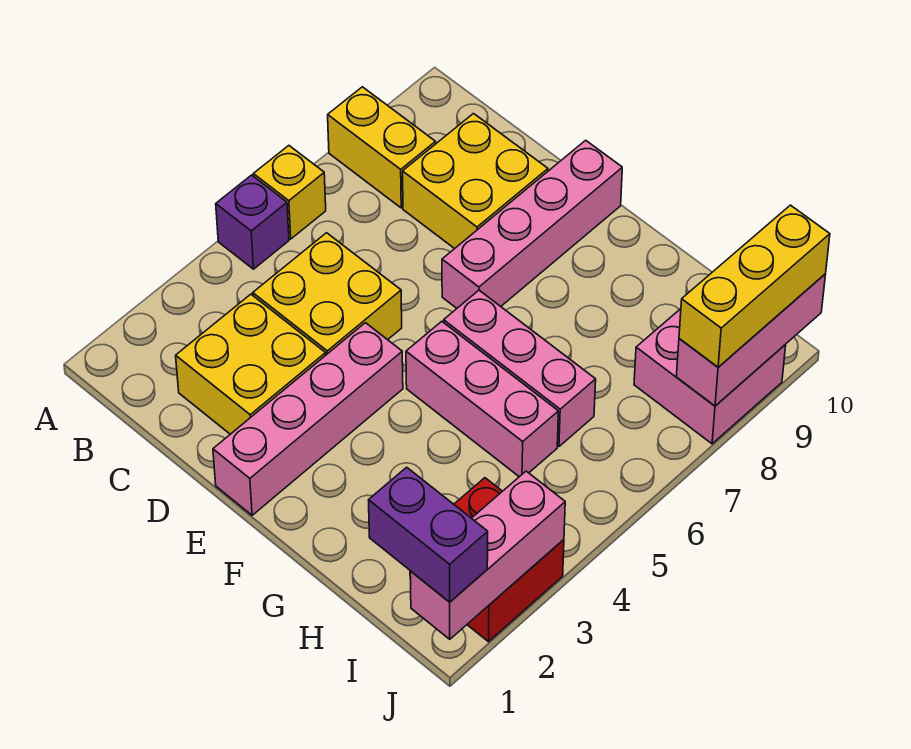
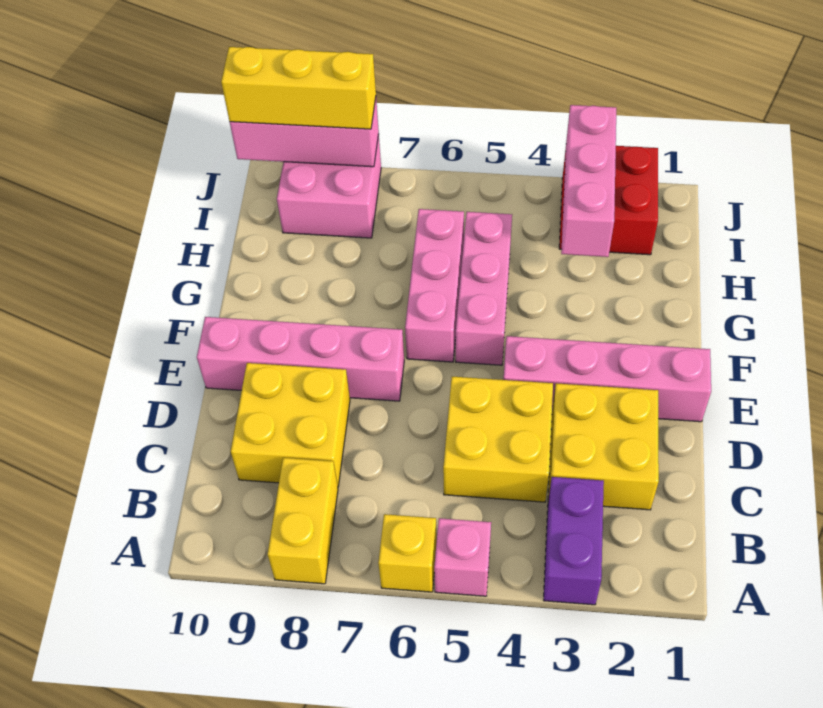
purple 1x1 brick [216,175,289,269] -> pink 1x1 brick [434,518,491,596]
purple 1x2 brick [369,467,488,602] -> purple 1x2 brick moved to [544,477,604,605]
pink 1x3 brick [410,471,565,639] -> pink 1x3 brick turned to [561,105,616,257]

